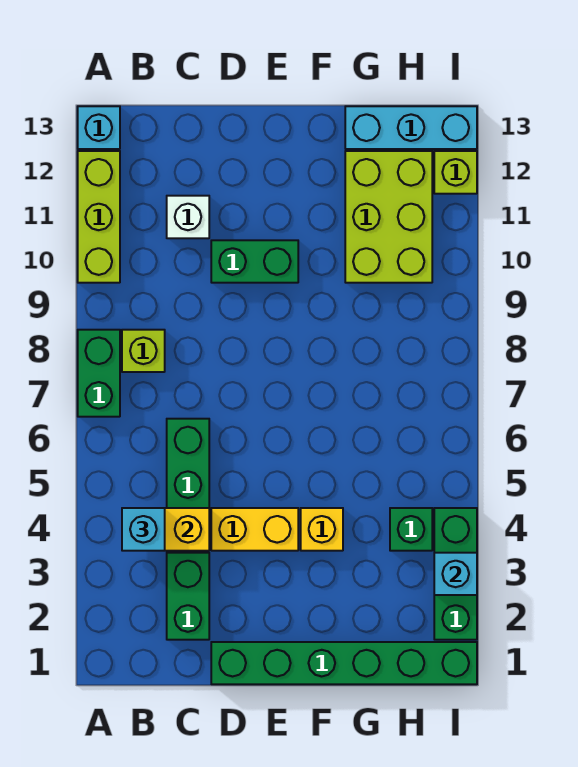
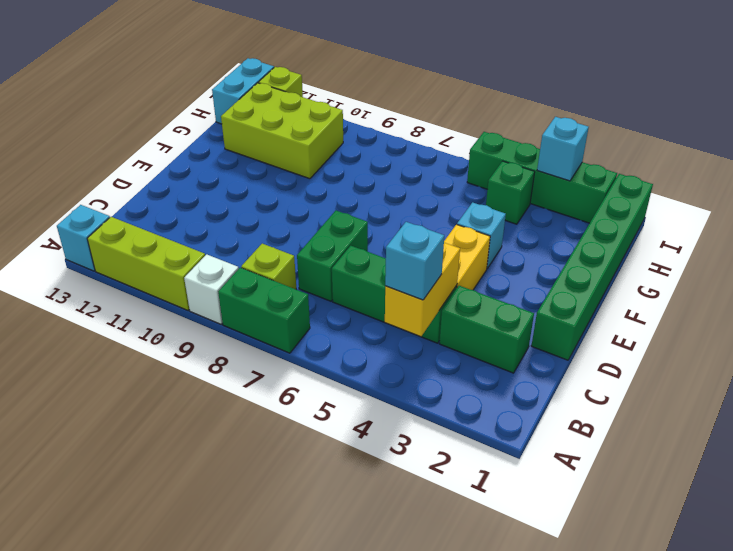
white 1x1 brick [167,196,209,238] -> white 1x1 brick moved to [184,254,239,324]
green 1x2 brick [211,240,298,283] -> green 1x2 brick moved to [297,211,368,301]
yellow 1x1 brick [301,508,343,551] -> cyan 1x1 brick [457,202,506,268]
cyan 1x3 brick [345,106,477,149] -> cyan 1x2 brick [212,58,274,124]
green 1x3 brick [434,508,477,640] -> green 1x4 brick [467,132,617,223]

